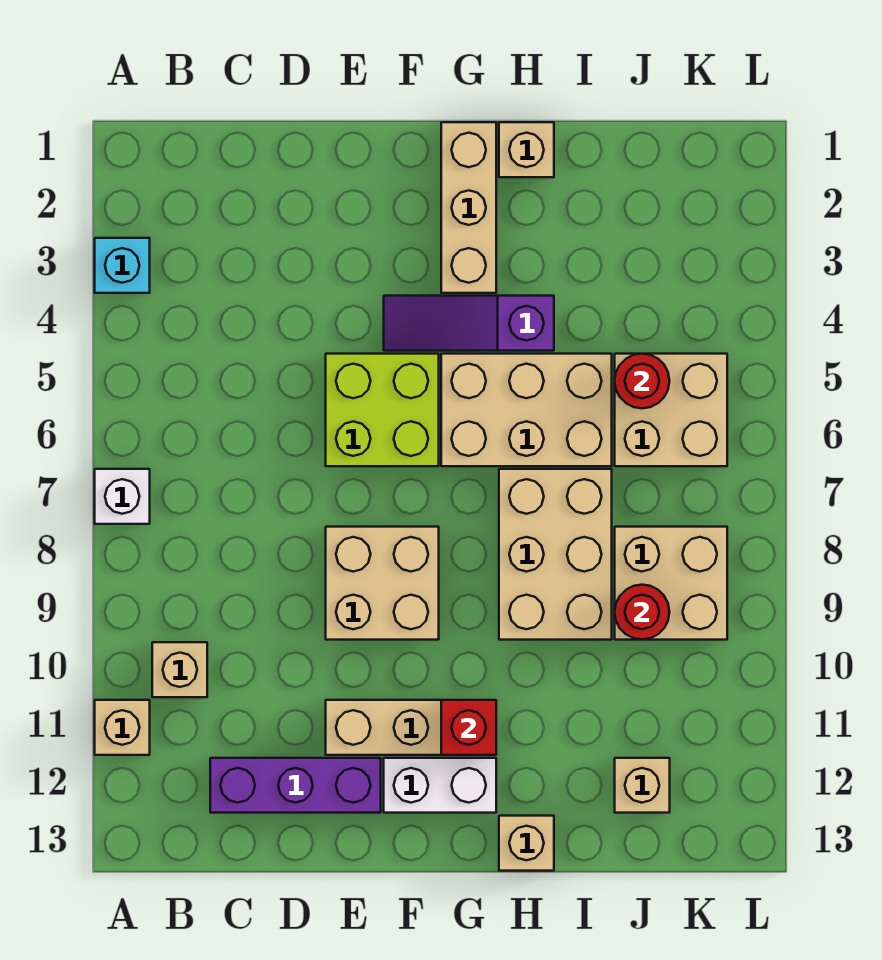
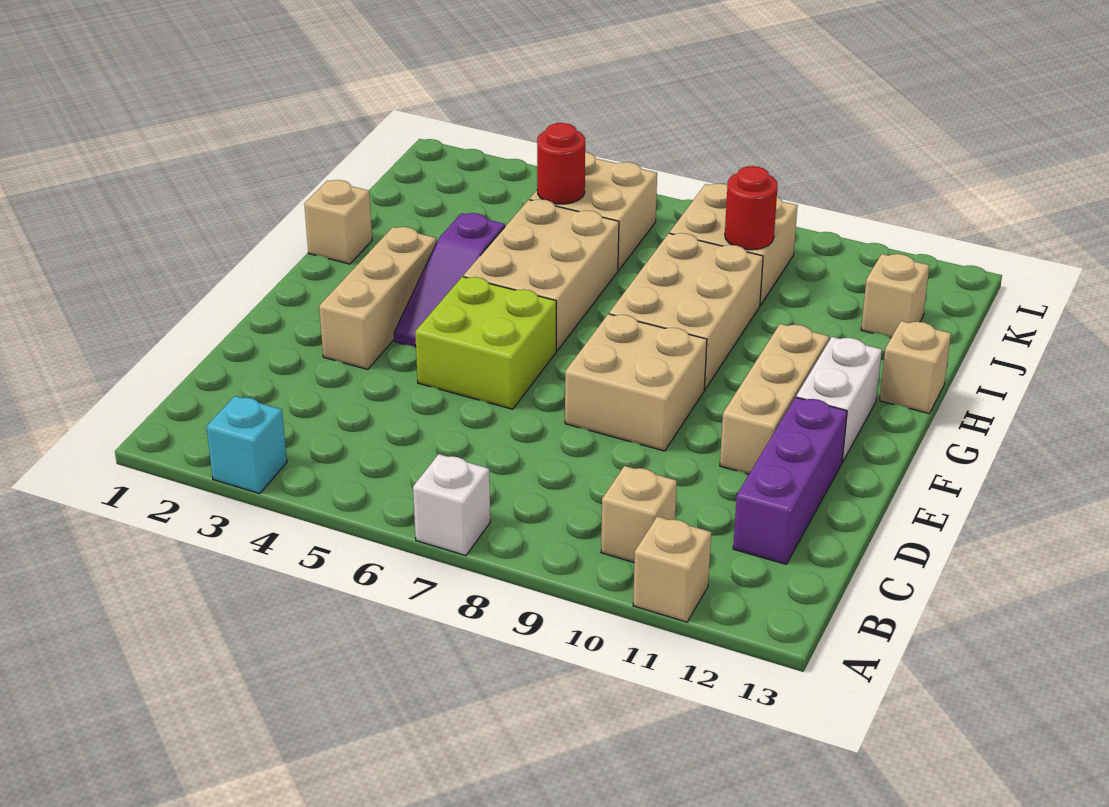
tan 1x3 brick [441,122,496,293] -> tan 1x3 brick turned to [319,227,437,369]
red 1x1 brick [441,700,496,755] -> none
tan 2x3 brick [499,469,612,640] -> tan 2x3 brick turned to [609,233,763,390]

